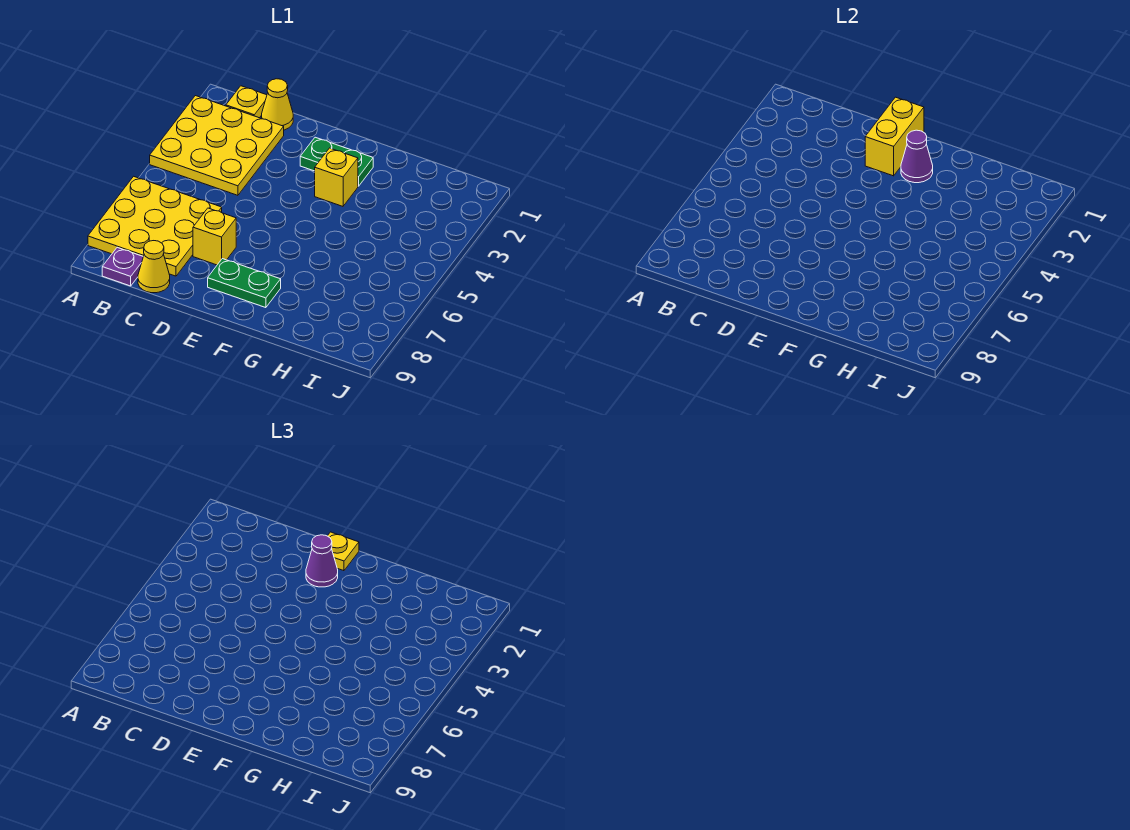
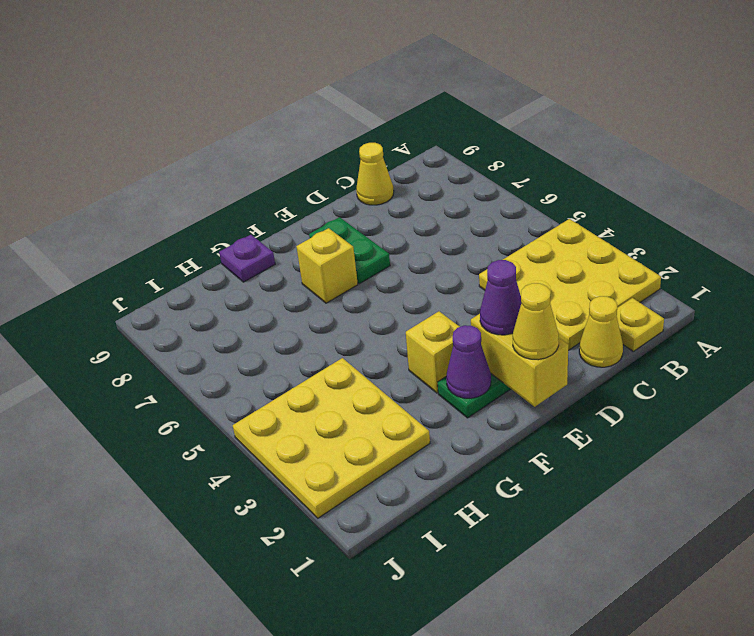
yellow 3x3 plate [88,176,222,276] -> yellow 3x3 plate moved to [233,358,430,518]
purple 1x1 plate [102,248,143,286] -> purple 1x1 plate moved to [219,235,275,282]
yellow 1x1 brick [193,208,236,265] -> yellow 1x1 brick moved to [296,228,358,303]
yellow 1x1 plate [328,532,359,571] -> yellow 1x1 cone [513,283,559,360]
green 1x2 plate [208,259,281,308] -> green 1x2 plate turned to [309,217,390,284]

